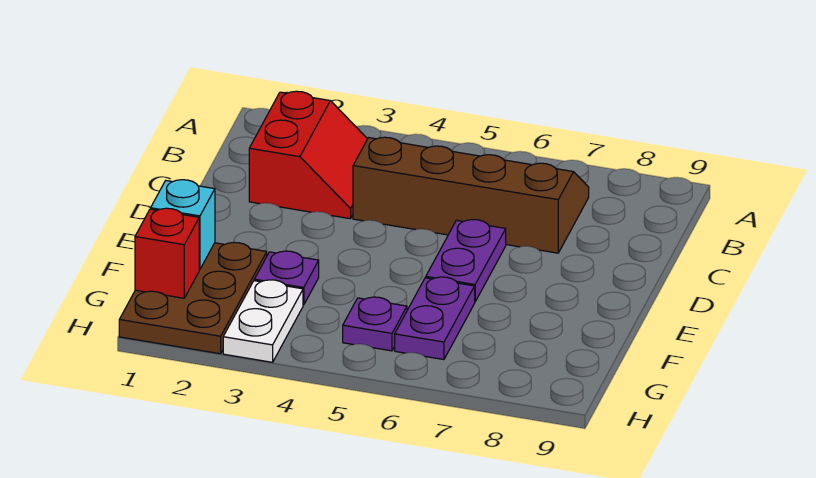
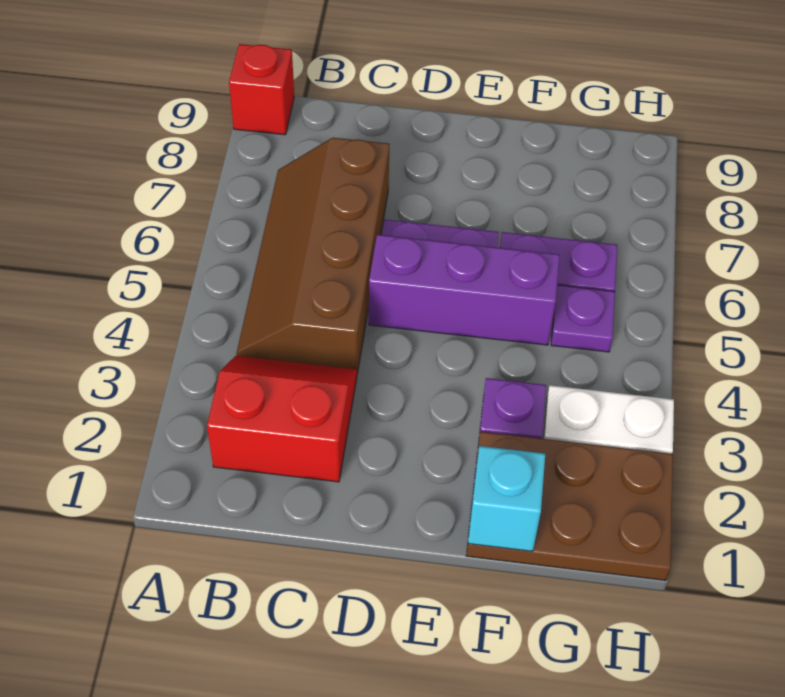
none -> purple 1x3 brick [369,235,559,345]
red 1x1 brick [135,208,199,298] -> red 1x1 brick moved to [229,44,294,135]

